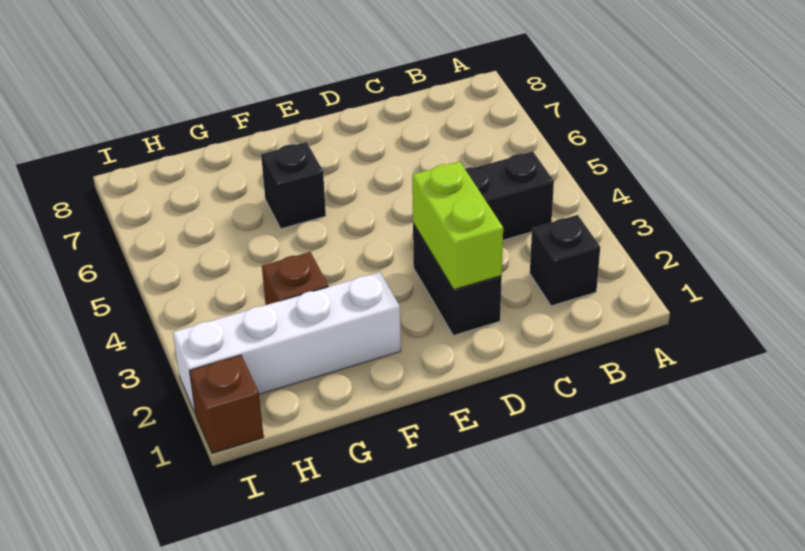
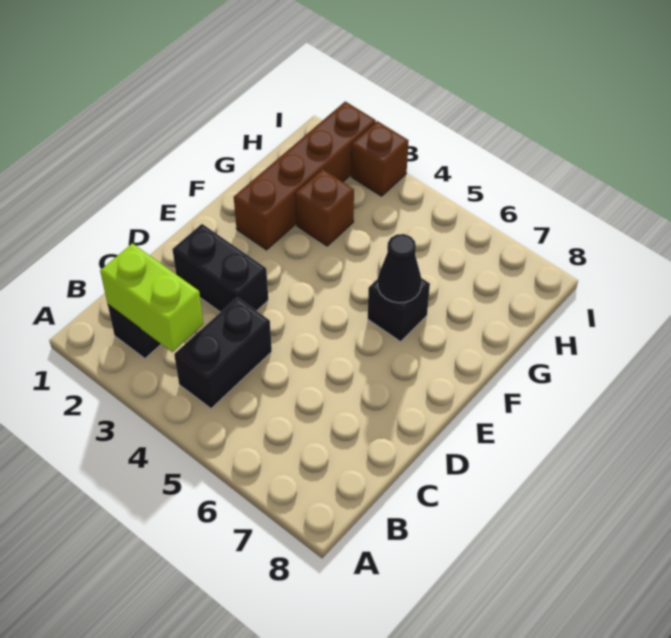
lime 1x2 brick [412,162,503,289] -> lime 1x2 brick moved to [100,243,204,352]
white 1x4 brick [173,272,401,414] -> brown 1x4 brick [234,101,376,250]
none -> black 1x1 cone [378,234,422,303]
brown 1x1 brick [190,355,264,453] -> brown 1x1 brick moved to [351,121,409,196]

